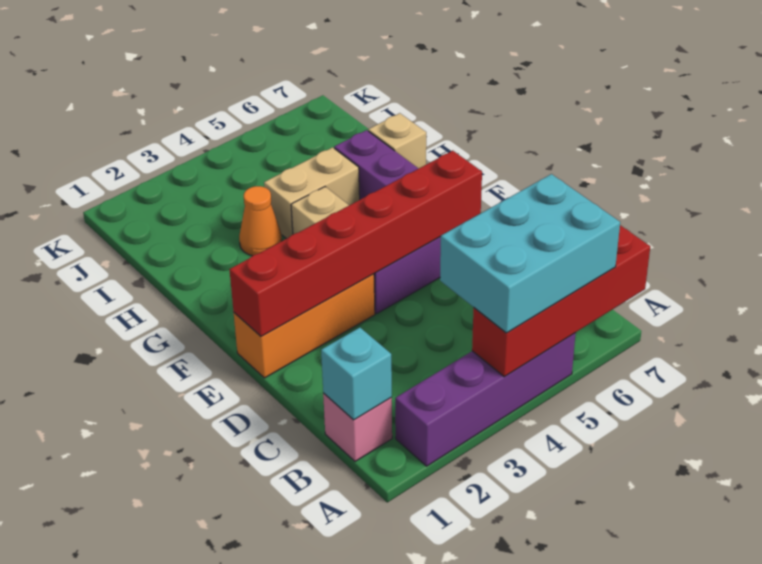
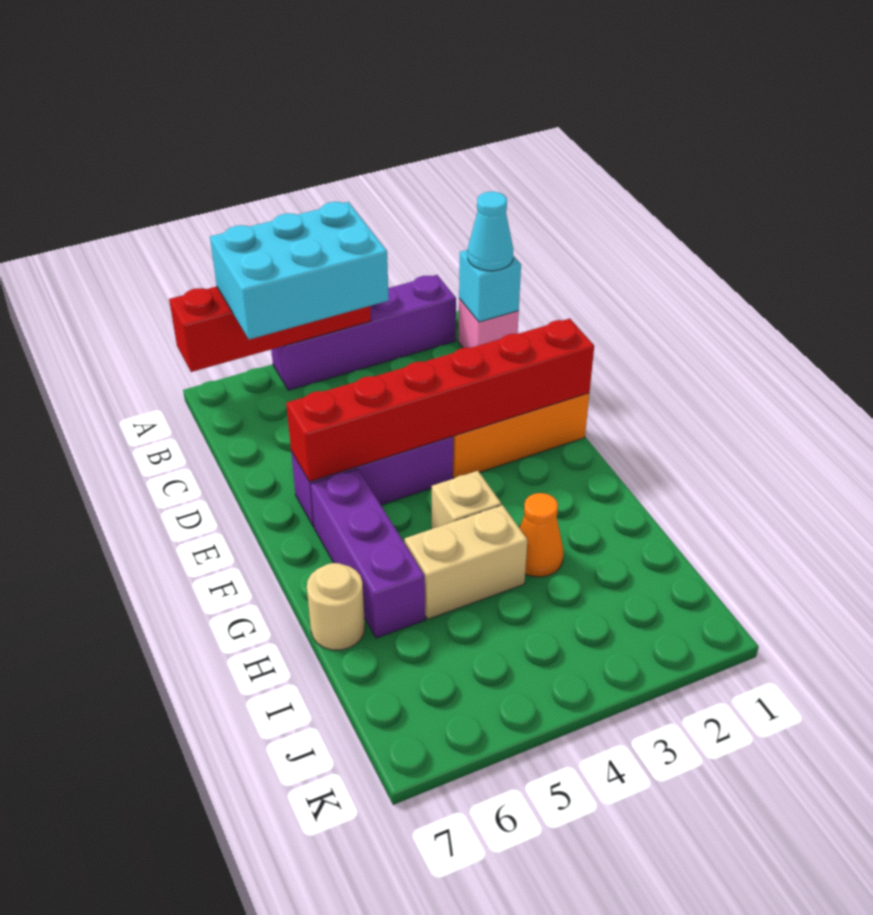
none -> cyan 1x1 cone [468,192,513,271]
tan 1x1 brick [368,113,426,168] -> tan 1x1 round brick [307,563,365,650]

